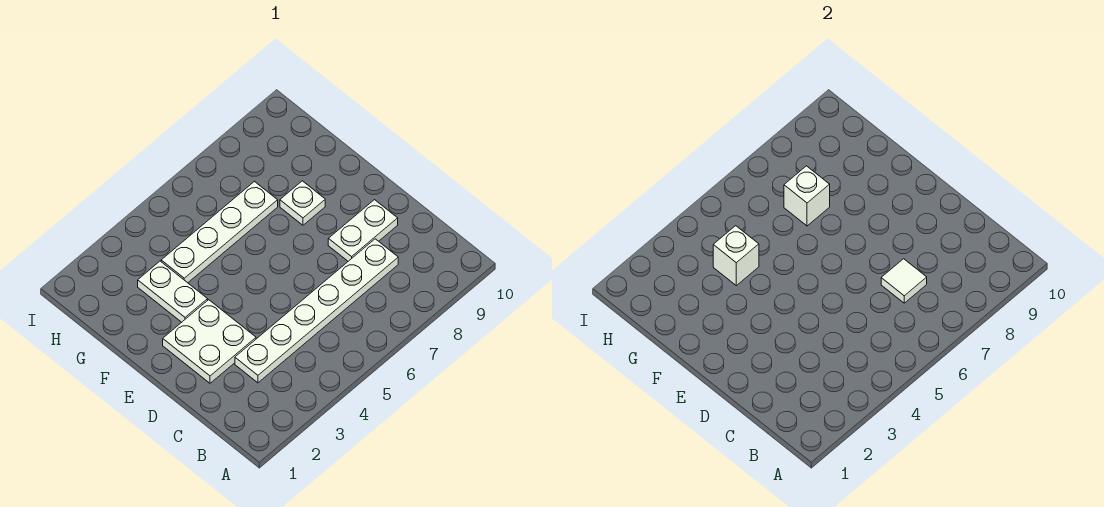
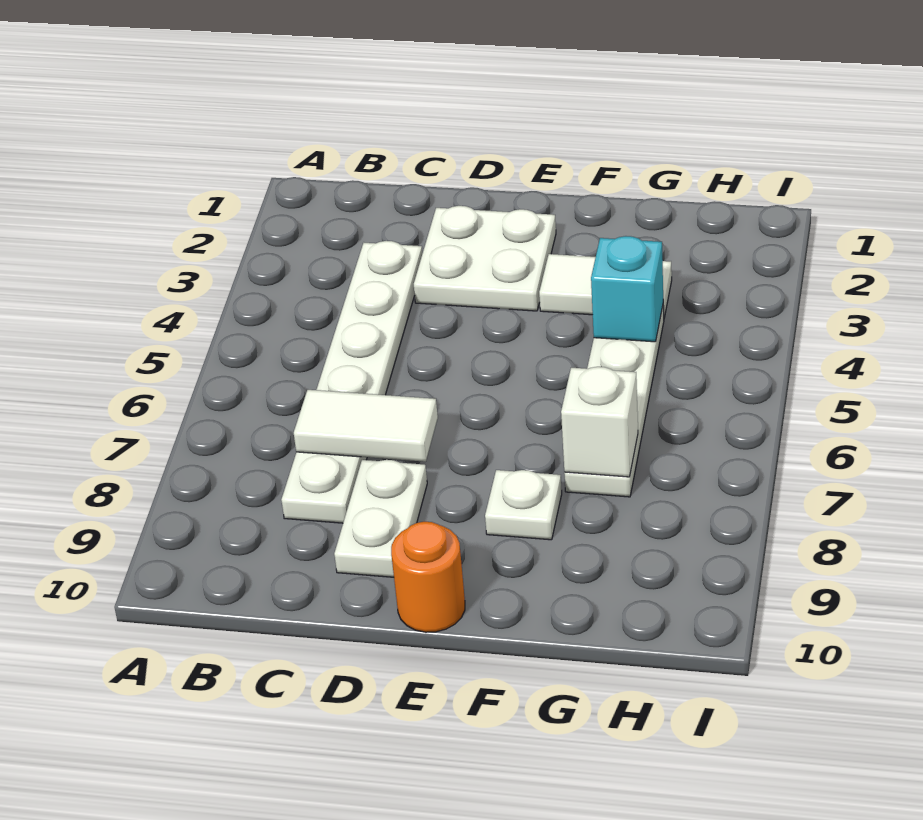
white 1x1 tile [881,259,927,303] -> white 1x2 tile [294,390,438,462]
none -> orange 1x1 round brick [391,522,465,632]
white 1x2 plate [138,261,208,322] -> white 1x2 tile [539,254,672,318]
white 1x1 brick [713,226,759,286] -> cyan 1x1 brick [591,236,664,342]

